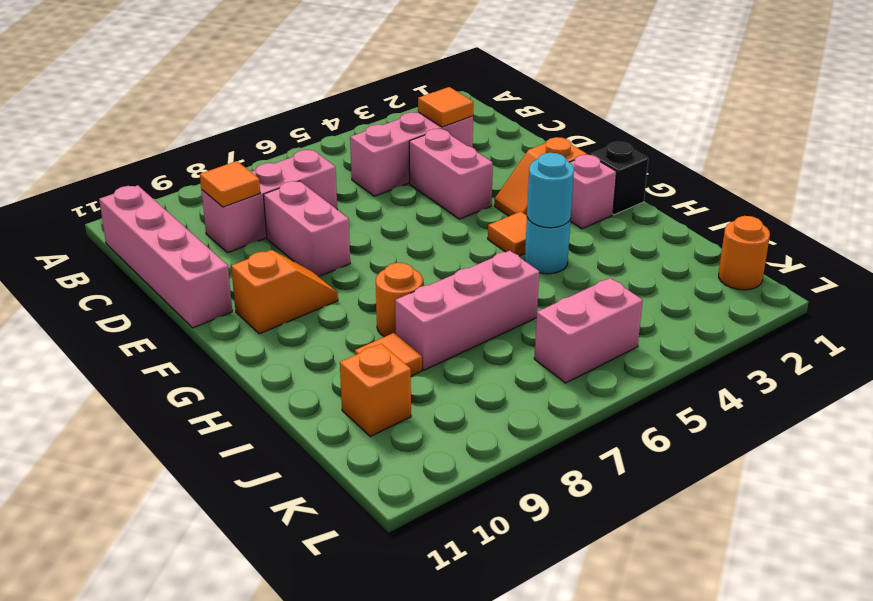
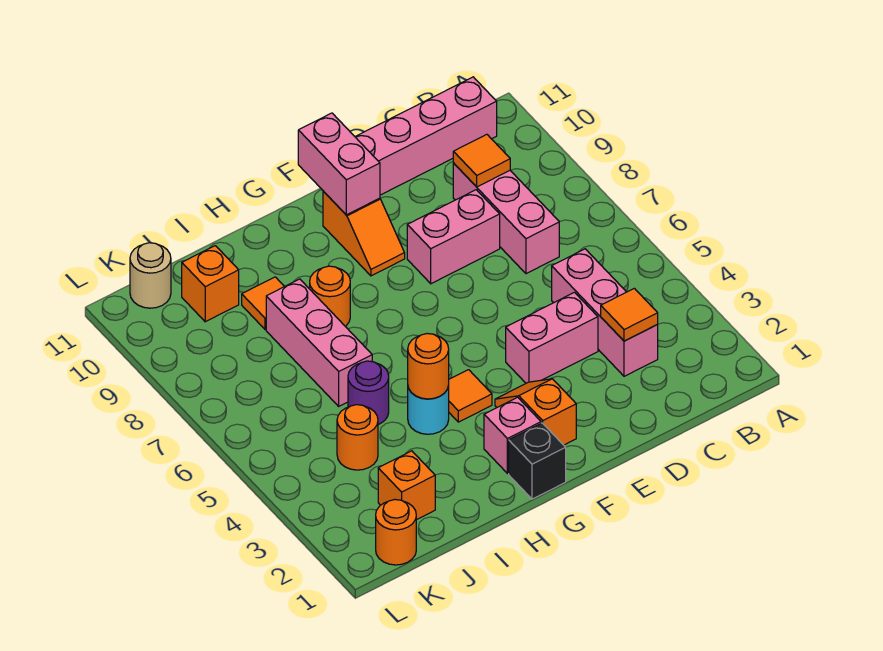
cyan 1x1 round brick [527,153,574,228] -> orange 1x1 round brick [408,333,449,399]
none -> purple 1x1 round brick [348,361,389,424]
none -> orange 1x1 brick [378,451,435,520]
none -> orange 1x1 round brick [337,405,378,470]
pink 1x2 brick [534,278,643,383] -> pink 1x2 brick moved to [298,113,380,215]
none -> tan 1x1 round brick [130,243,171,308]

